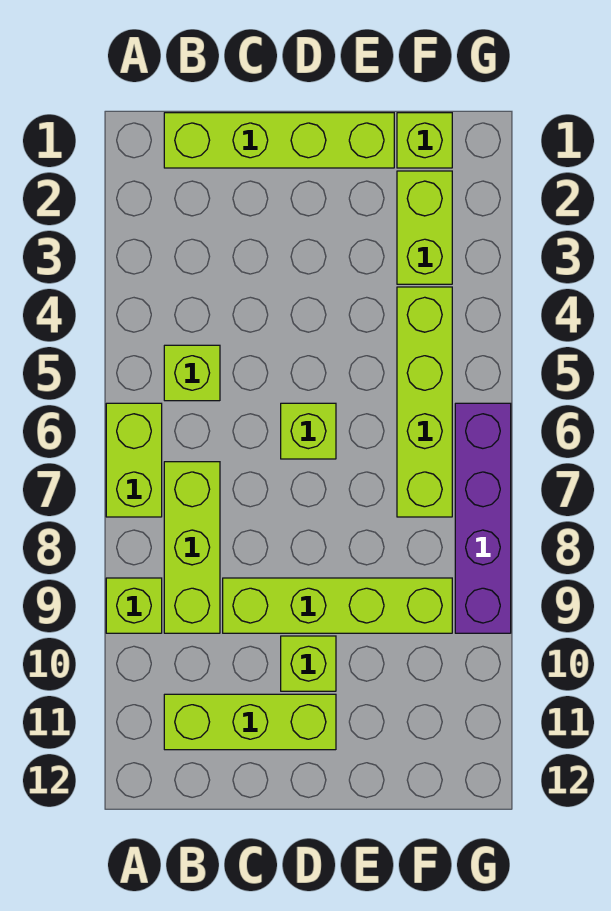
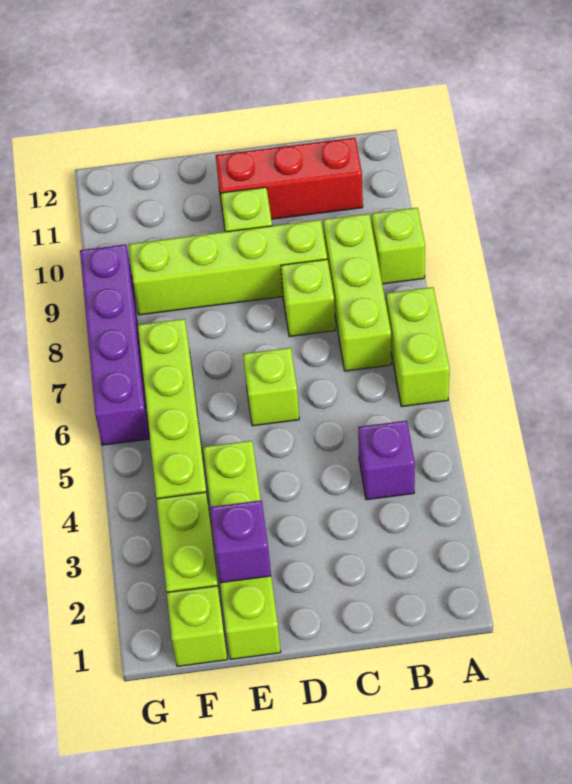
lime 1x4 brick [164,113,394,168] -> lime 1x4 brick turned to [203,441,281,659]
none -> purple 1x1 brick [358,421,415,500]
lime 1x1 brick [164,345,220,401] -> lime 1x1 brick moved to [281,259,335,337]
lime 1x3 brick [164,694,336,750] -> red 1x3 brick [216,138,363,220]
none -> purple 1x1 brick [210,500,271,583]

